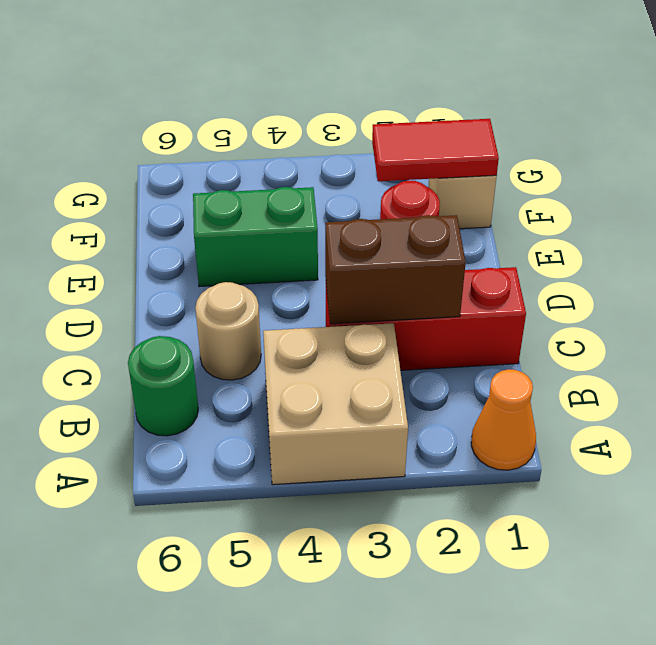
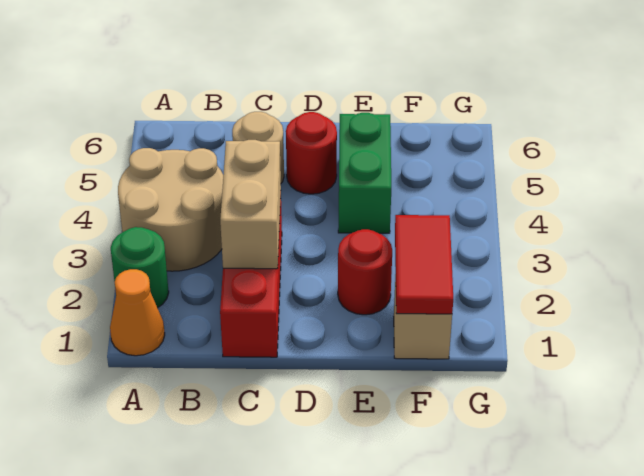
tan 2x2 brick [263,323,408,485] -> tan 2x2 round brick [118,148,223,271]
green 1x1 round brick [128,336,198,436] -> green 1x1 round brick moved to [111,227,169,308]
brown 1x2 brick [325,215,466,324] -> tan 1x2 brick [220,140,281,269]
none -> red 1x1 round brick [286,112,337,194]

